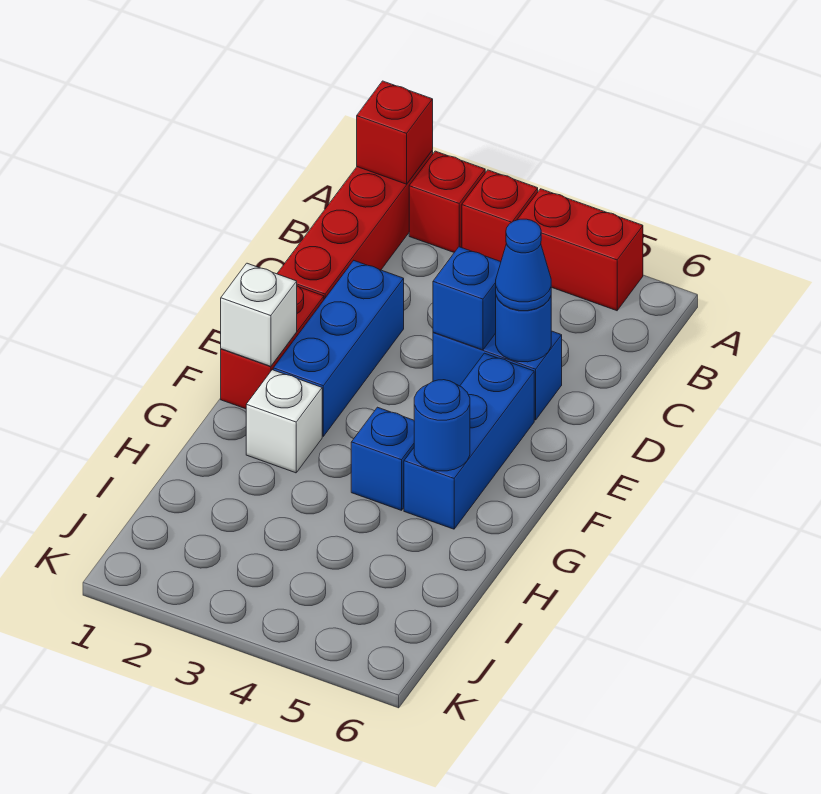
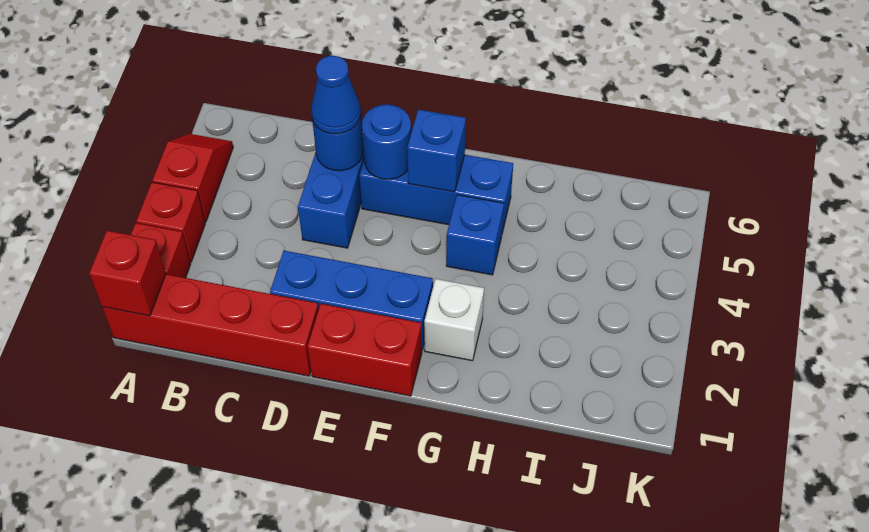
red 1x2 brick [517,189,643,311] -> red 1x2 slope [152,134,233,222]
blue 1x1 brick [433,247,501,350] -> blue 1x1 brick moved to [407,109,466,192]
white 1x1 brick [221,263,297,366] -> none
blue 1x1 round brick [414,380,470,471] -> blue 1x1 round brick moved to [362,105,411,179]

